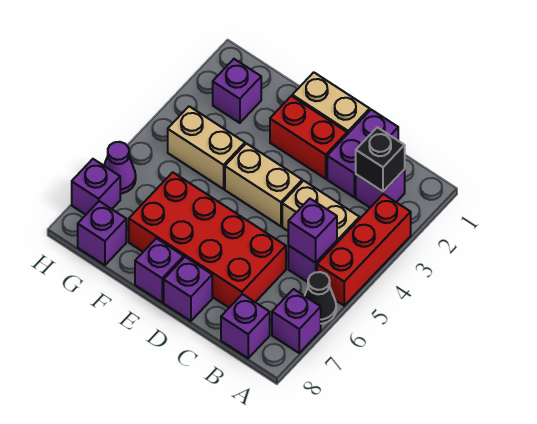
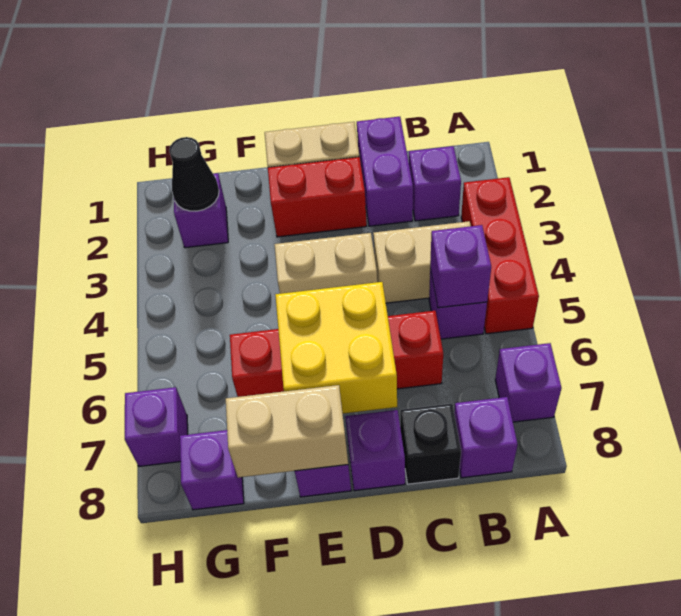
black 1x1 cone [305,272,336,324] -> black 1x1 cone moved to [169,137,219,211]
black 1x1 brick [356,127,405,191] -> black 1x1 brick moved to [400,404,461,484]
red 2x4 brick [129,172,286,308] -> red 1x4 brick [230,311,443,397]
none -> yellow 2x2 brick [275,282,397,414]
tan 1x2 brick [168,106,245,189] -> tan 1x2 brick moved to [226,385,348,478]
purple 1x1 cone [104,142,136,193] -> none

